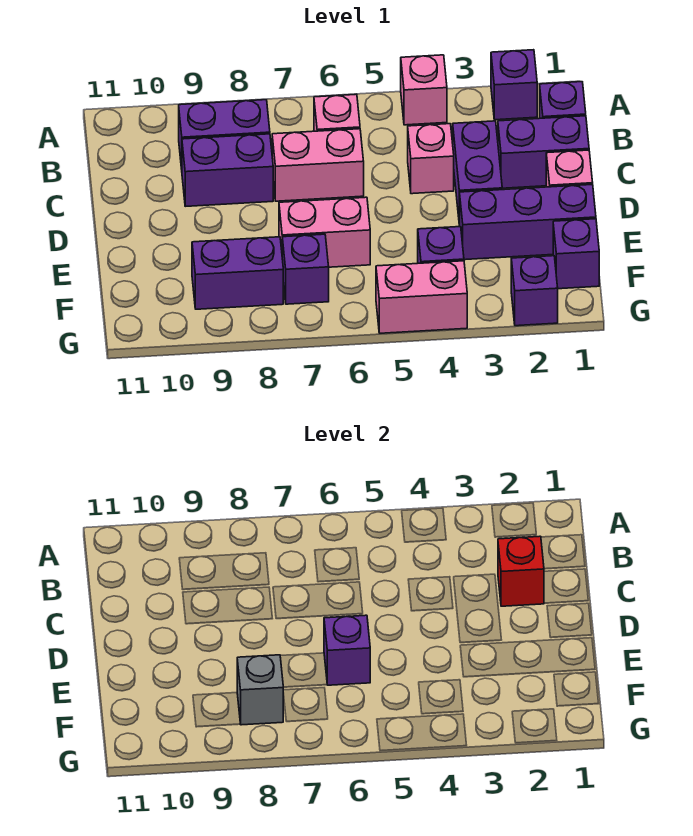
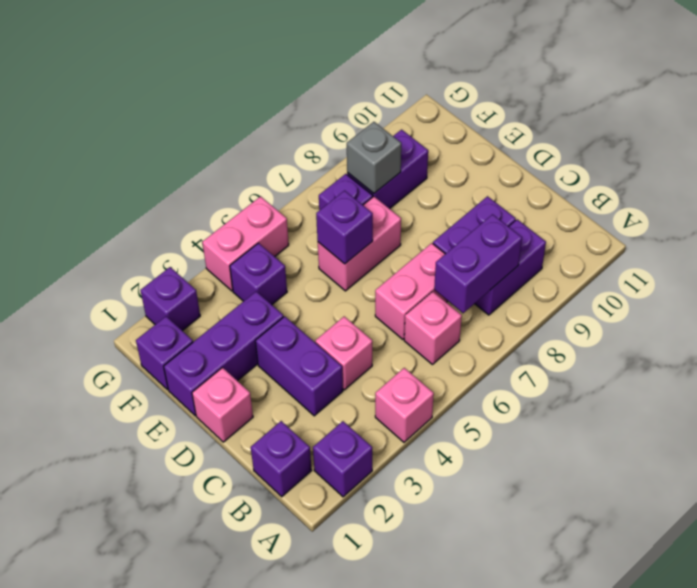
purple 1x2 brick [498,116,589,188] -> purple 1x2 brick moved to [434,214,522,313]
red 1x1 brick [498,536,544,606] -> none

